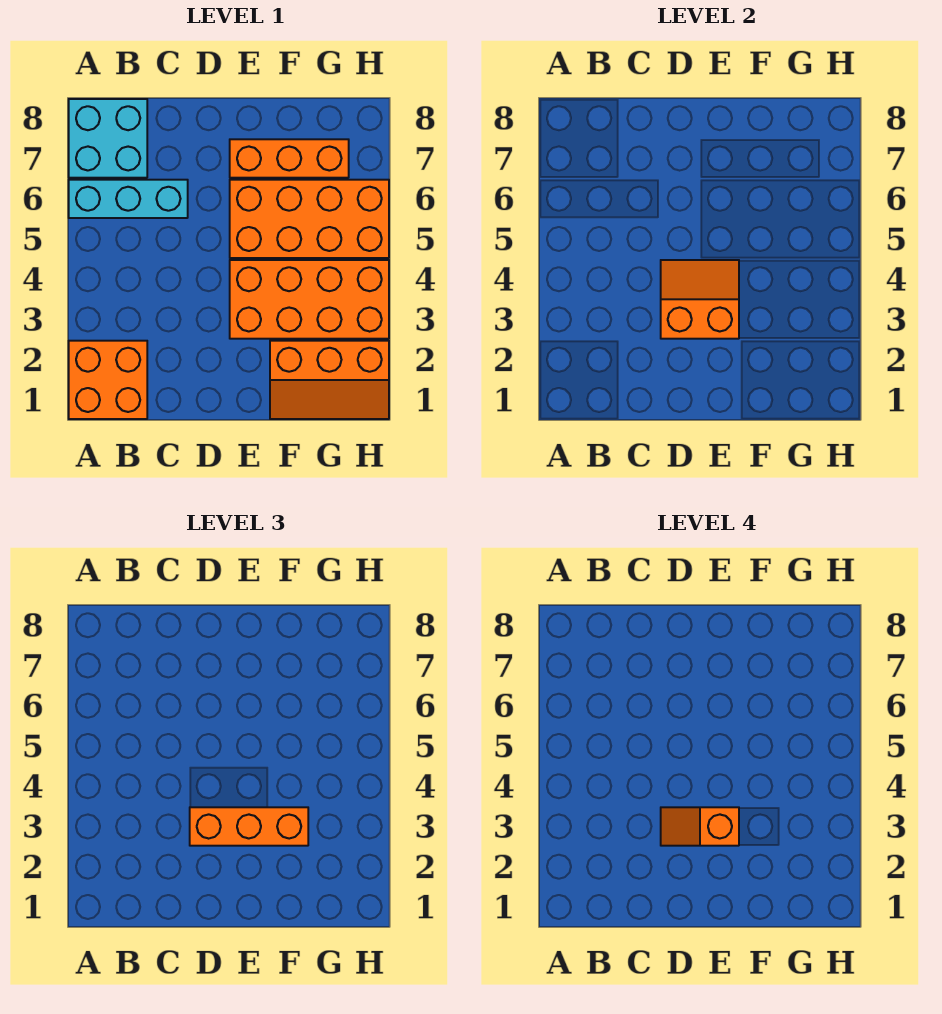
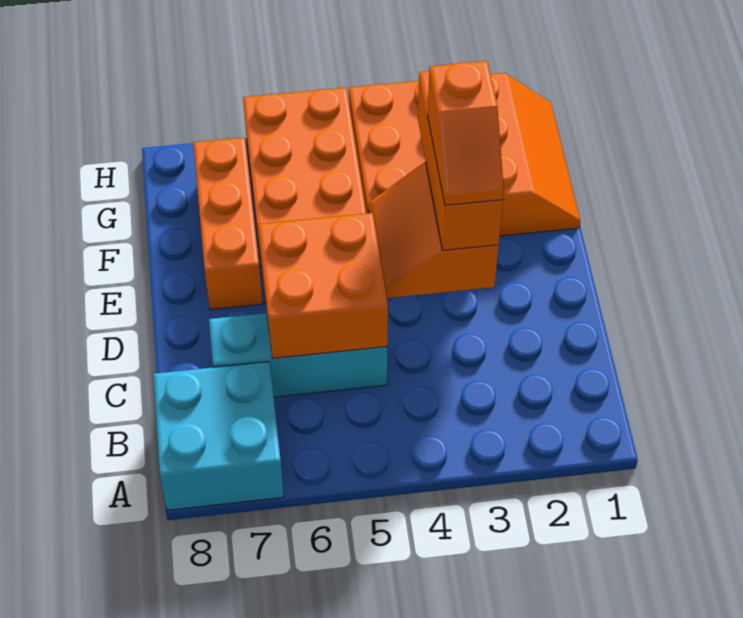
orange 2x2 brick [69,341,147,419] -> orange 2x2 brick moved to [258,213,388,358]
cyan 1x3 brick [69,180,188,218] -> cyan 1x3 brick turned to [209,313,387,397]

